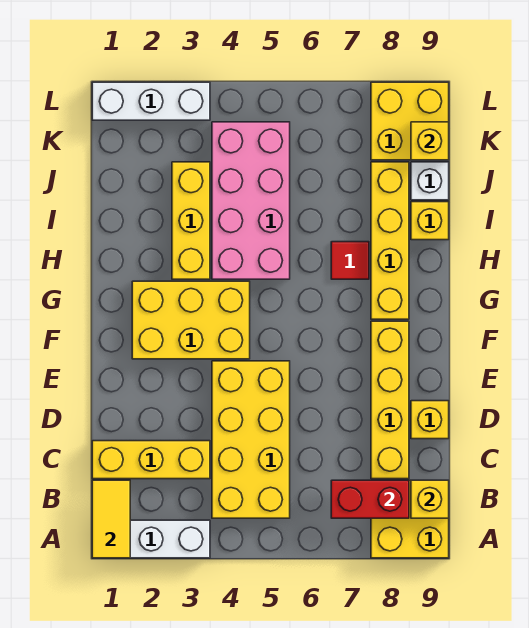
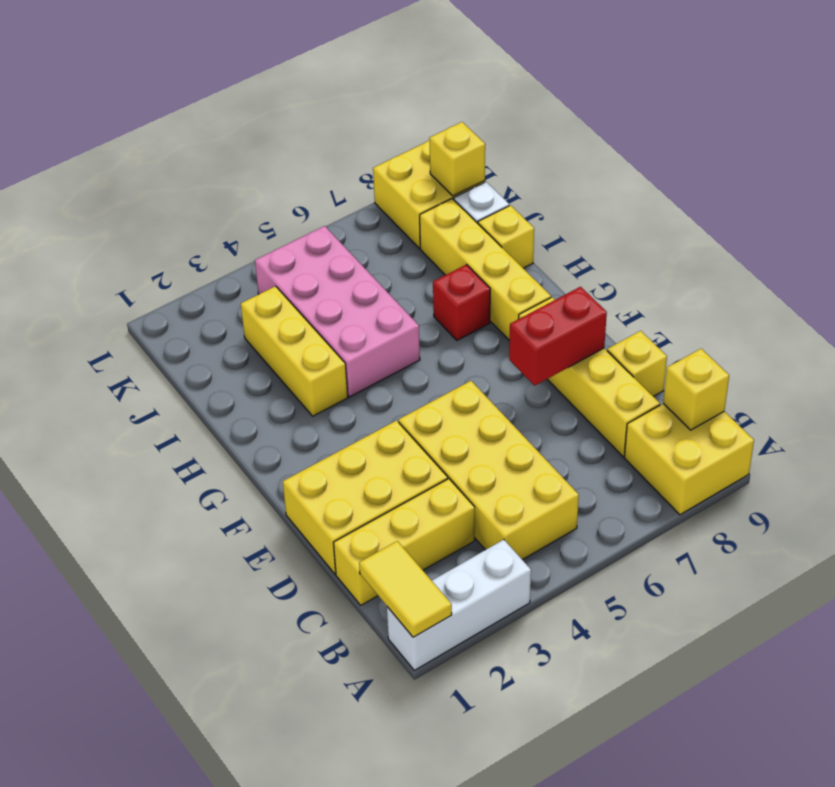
red 1x2 brick [331,480,409,518] -> red 1x2 brick moved to [509,287,607,386]
yellow 2x3 brick [132,281,250,359] -> yellow 2x3 brick moved to [283,421,448,574]
red 1x1 tile [331,242,369,279] -> red 1x1 brick [433,265,490,340]
white 1x3 brick [92,82,210,120] -> none

